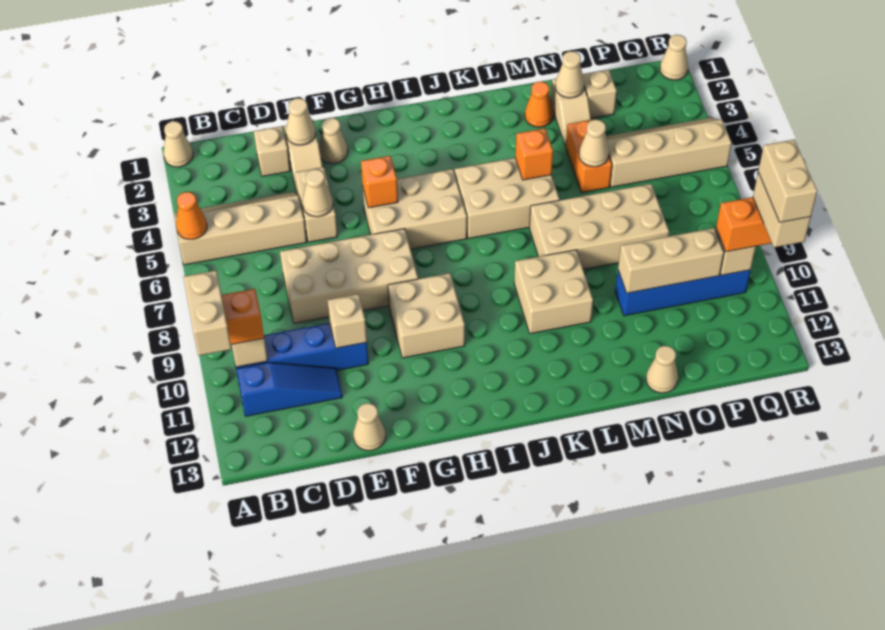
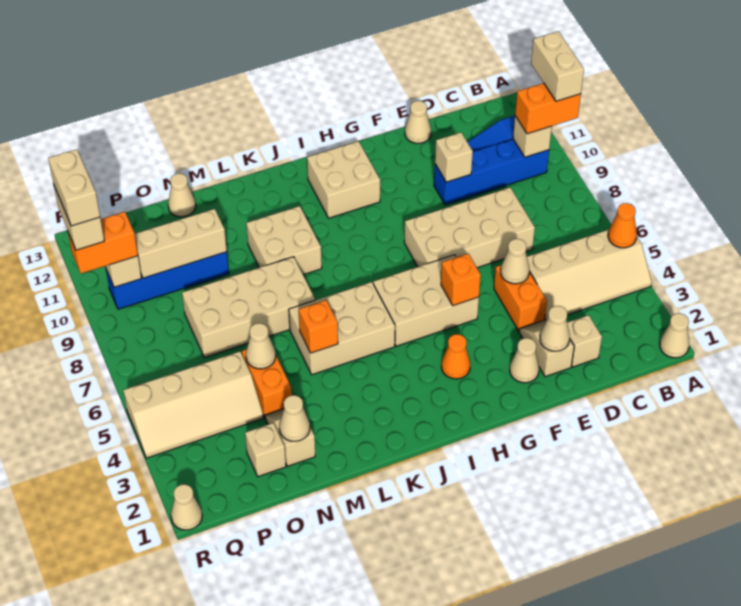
tan 1x2 brick [295,167,338,242] -> orange 1x2 brick [494,265,547,331]
tan 2x2 brick [388,273,465,358] -> tan 2x2 brick moved to [307,141,380,218]
orange 1x1 cone [525,82,553,127] -> orange 1x1 cone moved to [441,334,471,379]

